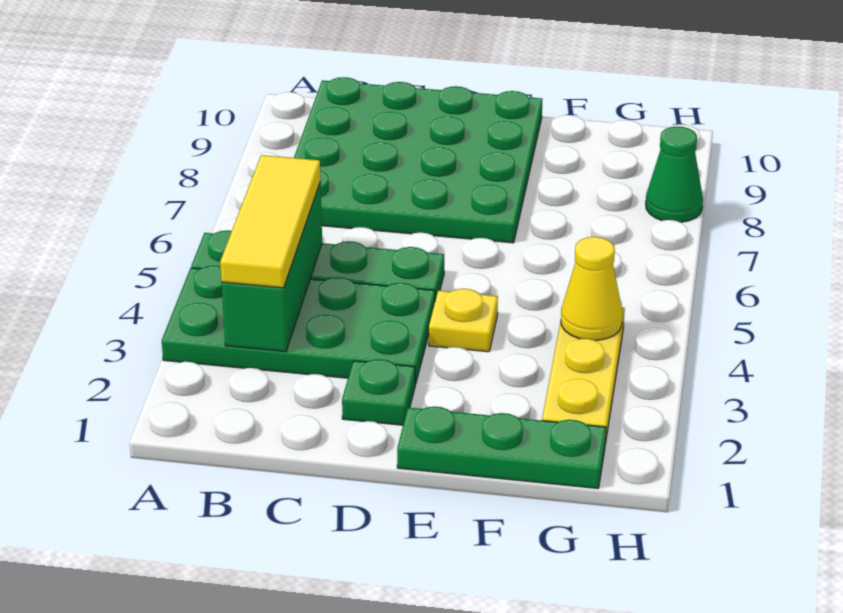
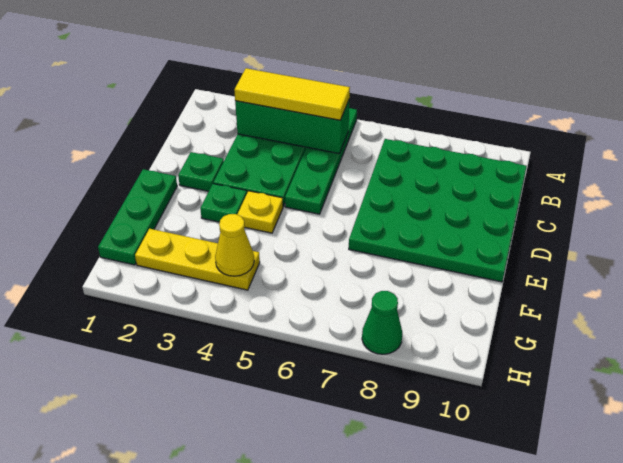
none -> green 1x1 plate [200,184,247,222]

